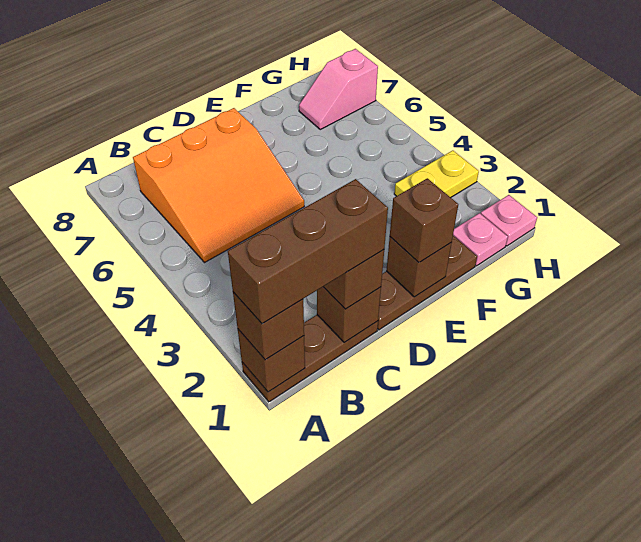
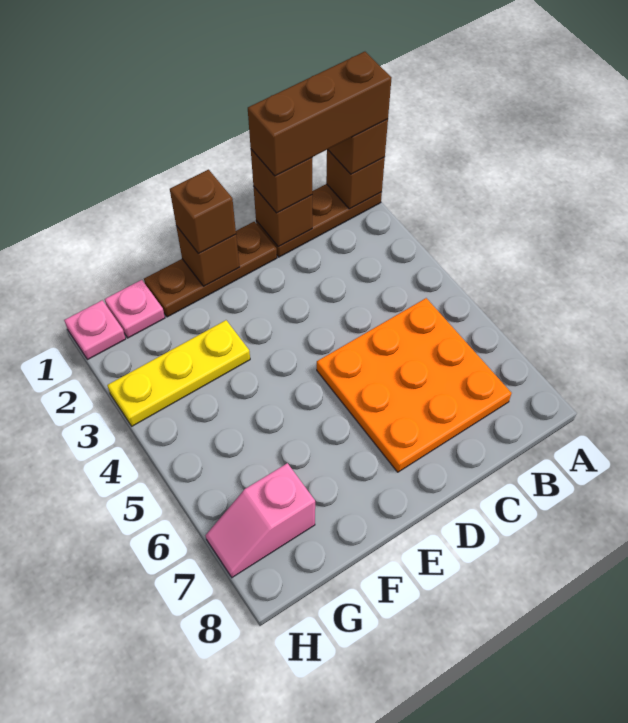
orange 3x3 slope [133,108,304,263] -> orange 3x3 plate [317,298,511,472]
yellow 1x2 plate [394,151,479,197] -> yellow 1x3 plate [107,320,250,426]
pink 1x2 slope [299,49,378,129] -> pink 1x2 slope turned to [206,463,315,577]

